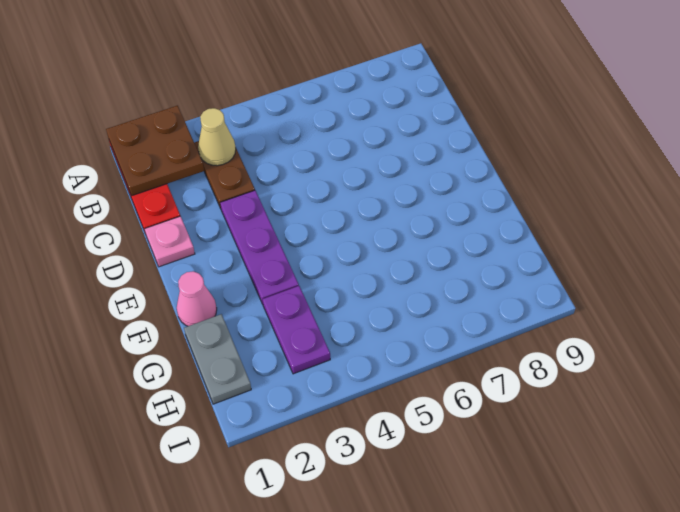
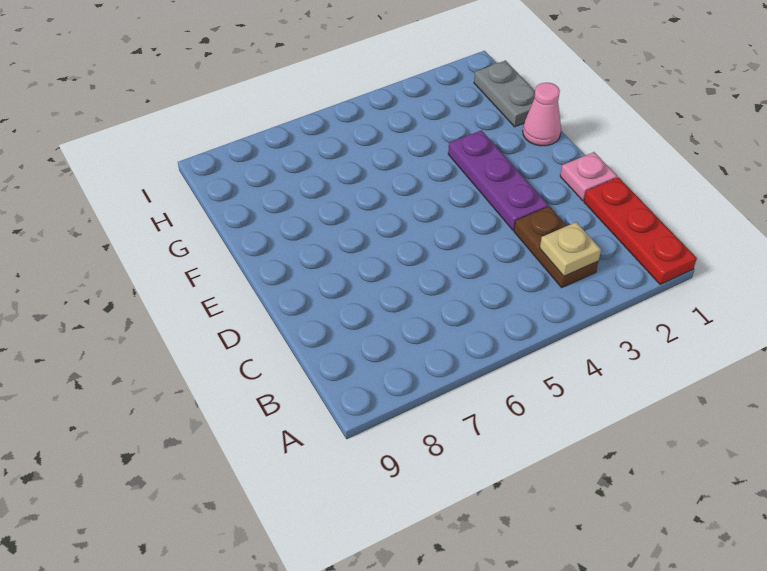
brown 2x2 plate [106,106,204,196] -> none
tan 1x1 cone [198,108,236,166] -> tan 1x1 plate [540,222,601,276]
purple 1x2 plate [263,286,330,374] -> none

